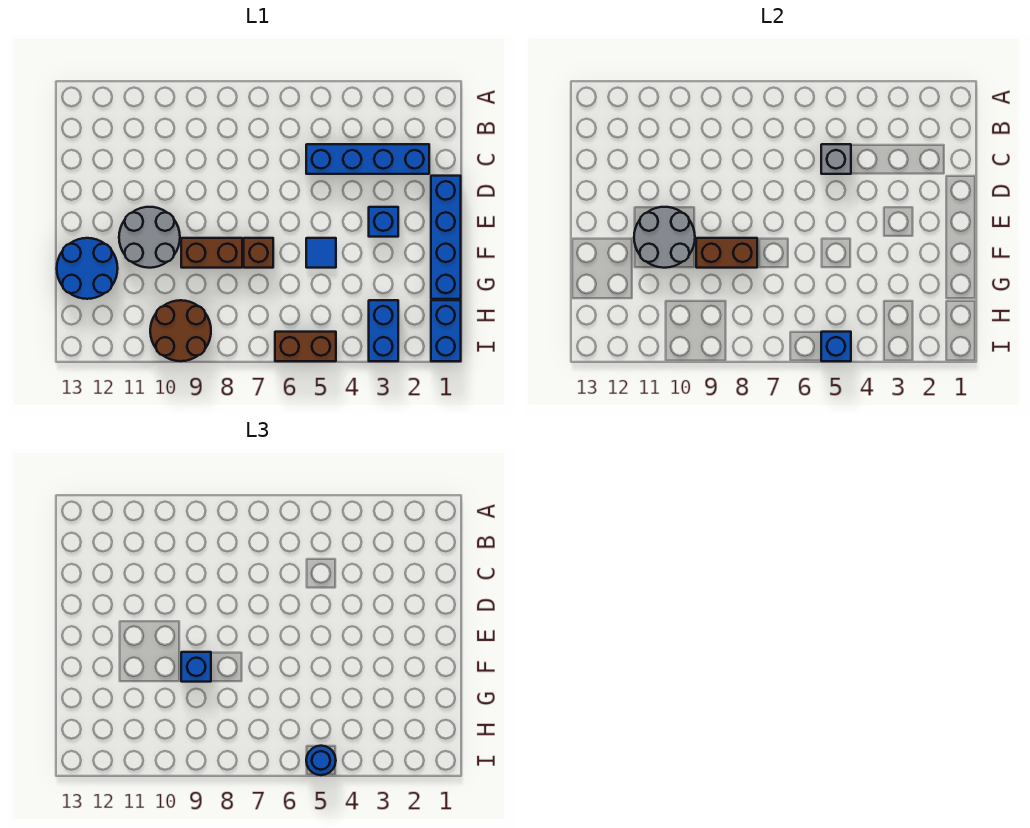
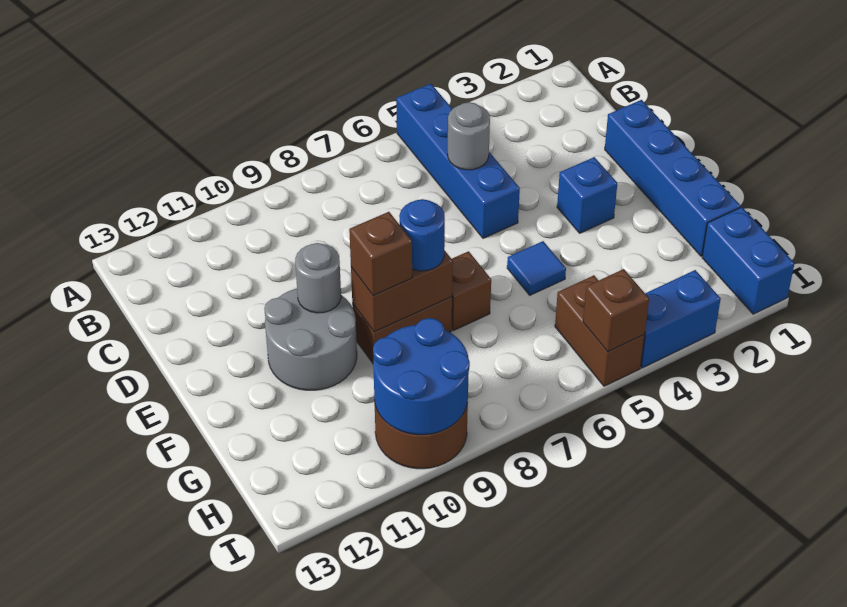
blue 1x4 brick [306,144,429,174] -> blue 1x4 brick turned to [396,84,520,238]
grey 1x1 brick [821,144,851,174] -> grey 1x1 round brick [448,102,490,170]
grey 2x2 round brick [634,207,695,268] -> grey 1x1 round brick [295,243,341,313]
blue 1x1 brick [181,652,211,682] -> brown 1x1 brick [349,212,412,296]
blue 2x2 round brick [57,238,118,299] -> blue 2x2 round brick moved to [373,318,470,435]
blue 1x2 brick [369,300,398,361] -> blue 1x2 brick turned to [641,270,721,368]
brown 1x2 brick [275,332,336,361] -> brown 1x2 brick turned to [555,275,645,386]
blue 1x1 brick [821,332,851,361] -> brown 1x1 brick [583,269,649,352]
blue 1x1 round brick [306,746,336,775] -> blue 1x1 round brick moved to [399,199,445,271]

